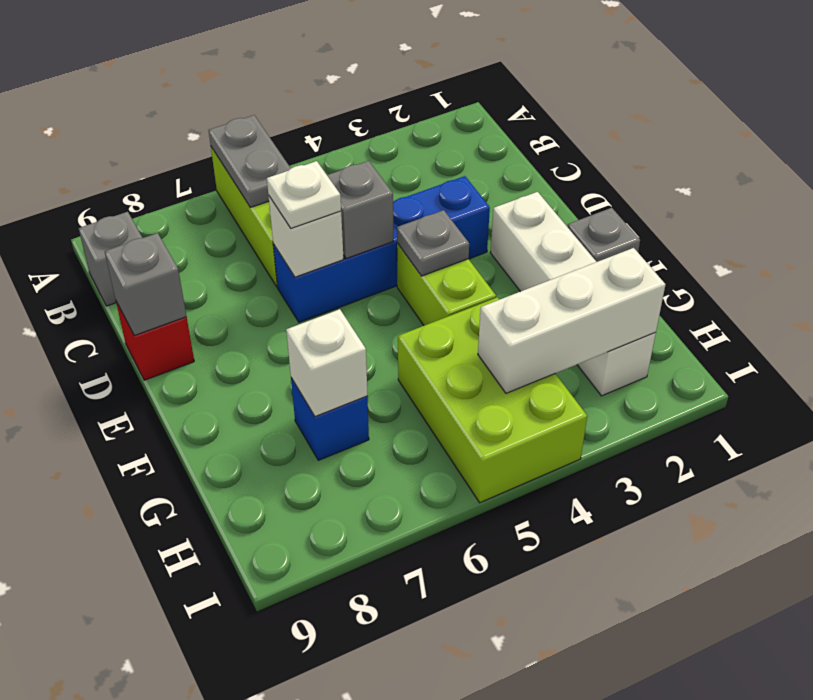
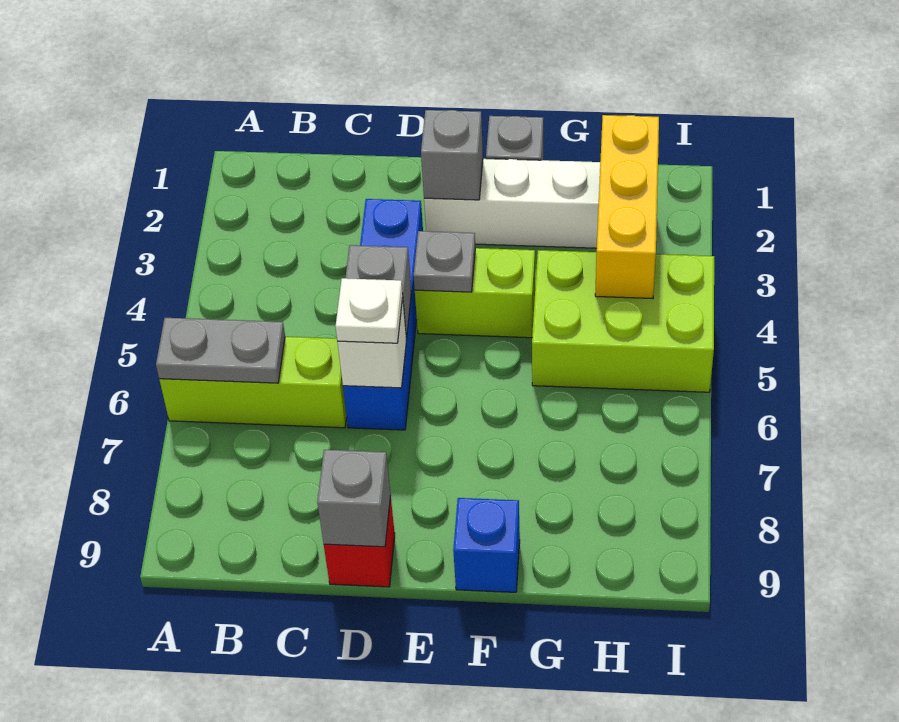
grey 1x1 brick [79,212,142,306] -> grey 1x1 brick moved to [421,110,483,200]
blue 1x1 brick [291,378,369,460] -> blue 1x1 brick moved to [453,498,520,592]
white 1x1 brick [286,309,367,417] -> none
white 1x3 brick [478,248,666,393] -> yellow 1x3 brick [595,115,659,298]

